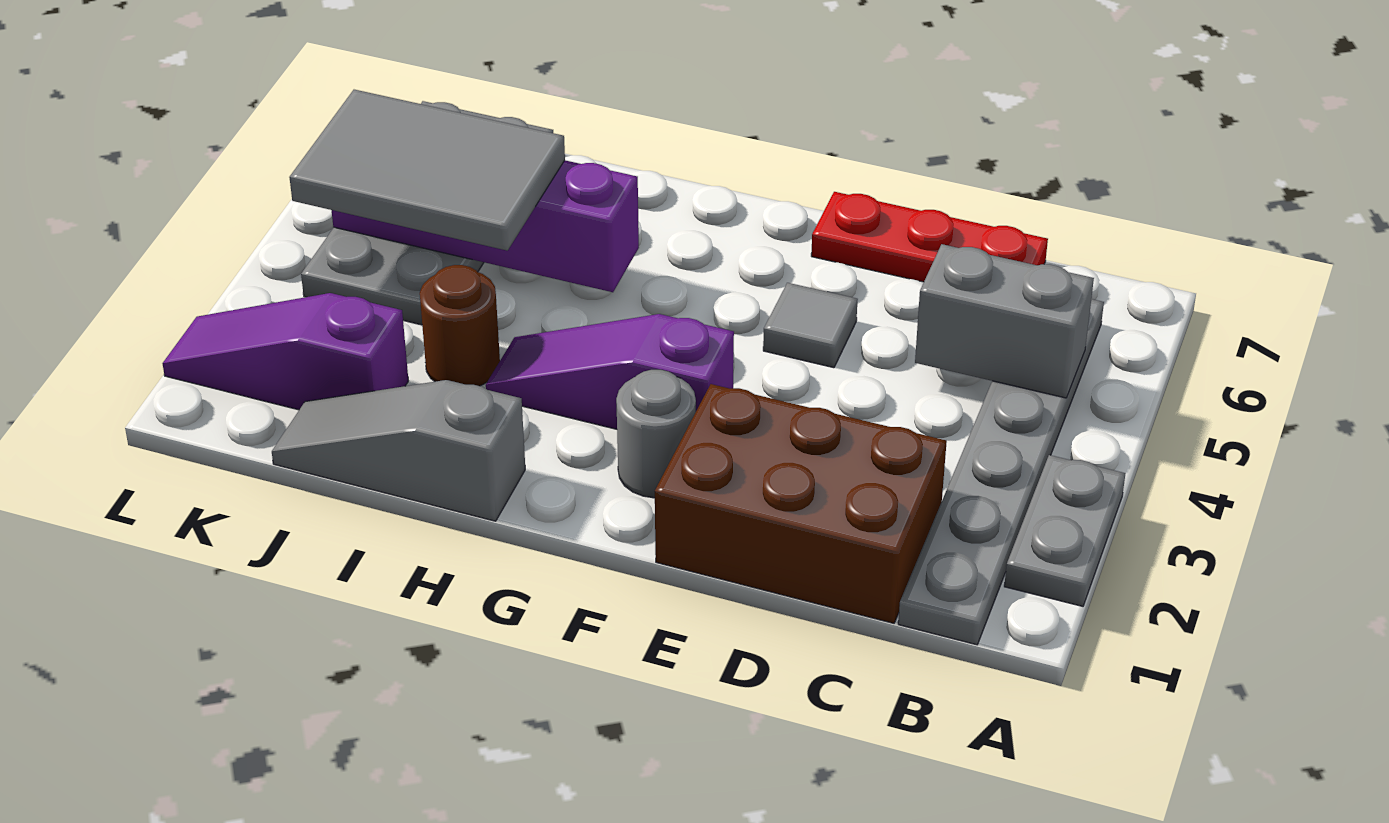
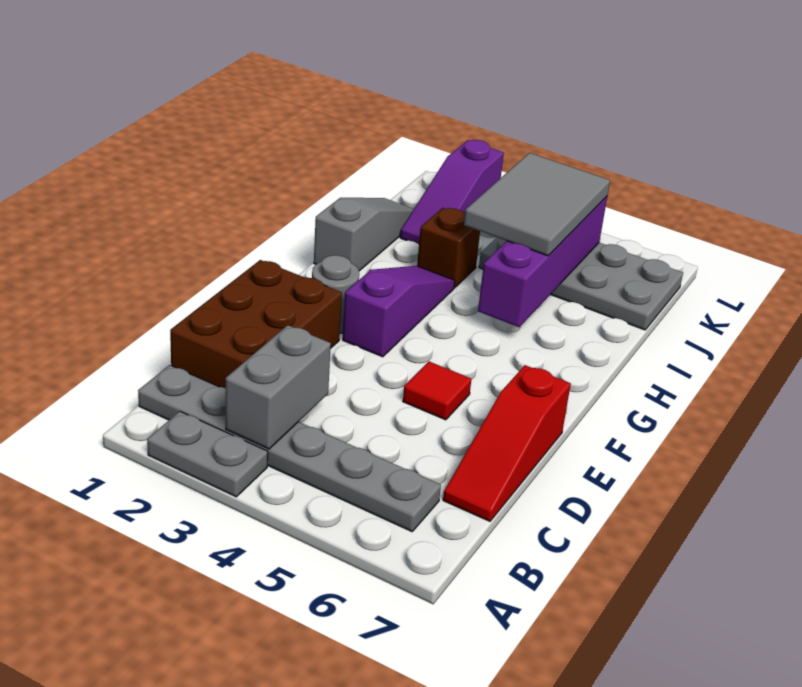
grey 1x2 brick [915,244,1094,398] -> grey 1x2 brick moved to [226,325,331,449]
red 1x3 plate [811,192,1048,282] -> red 1x3 slope [443,365,571,521]
grey 1x1 tile [763,283,858,368] -> red 1x1 tile [403,362,472,420]
brown 1x1 round brick [420,265,500,386] -> brown 1x1 brick [417,208,480,288]
purple 1x3 slope [162,293,408,410] -> purple 1x3 slope turned to [400,140,504,244]

